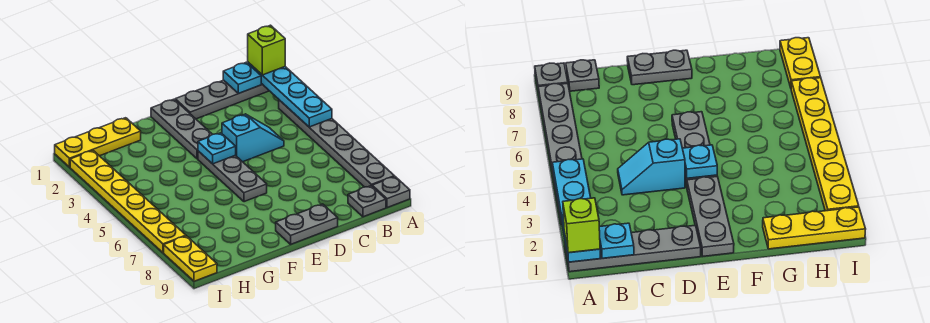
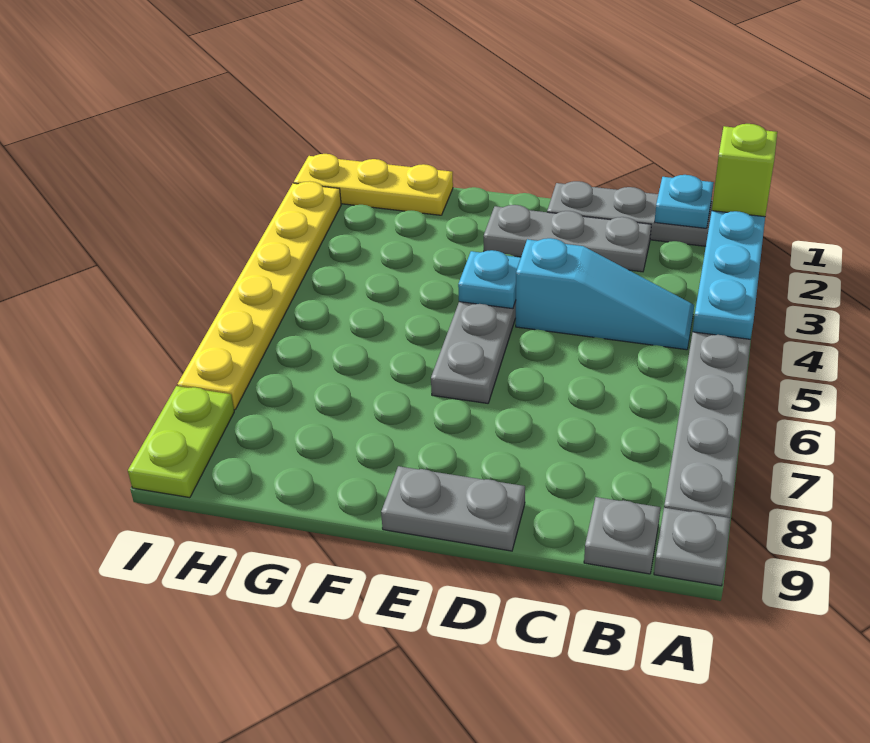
cyan 1x2 slope [222,114,284,162] -> cyan 1x3 slope [516,238,694,350]
grey 1x3 plate [151,99,213,159] -> grey 1x3 plate turned to [484,205,651,272]
yellow 1x2 plate [164,236,217,281] -> lime 1x2 plate [128,386,234,498]

